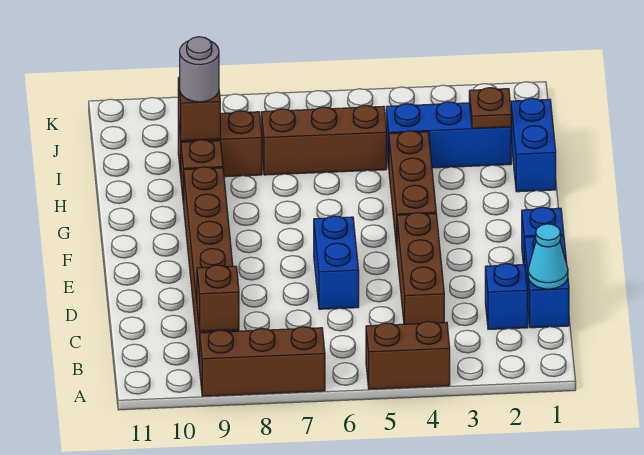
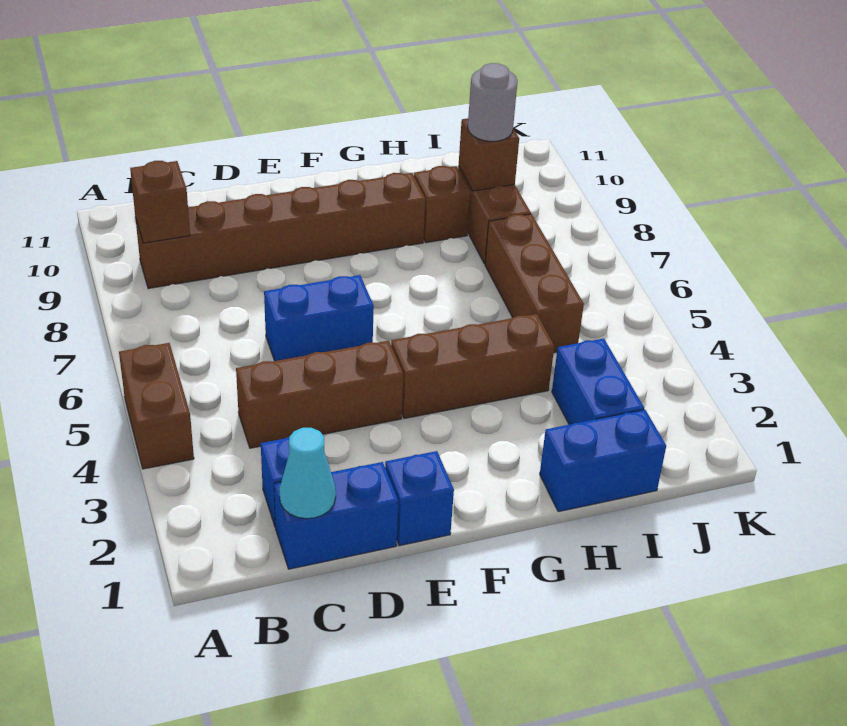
brown 1x3 brick [200,327,325,396] -> none
blue 1x3 brick [386,102,511,168] -> blue 1x2 brick [552,339,644,425]
brown 1x1 plate [469,88,511,128] -> none

